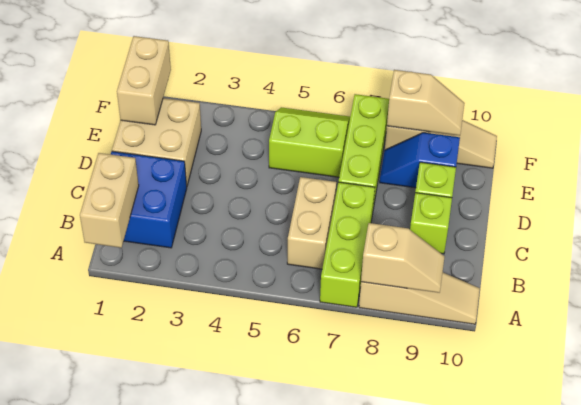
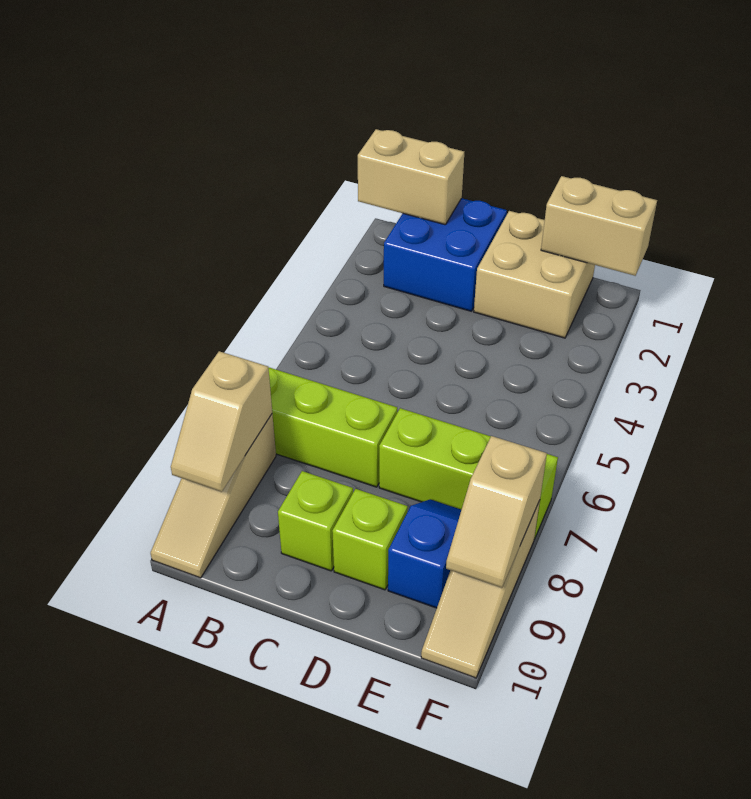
tan 1x2 brick [287,177,336,269] -> none
lime 2x2 slope [269,107,350,177] -> none

